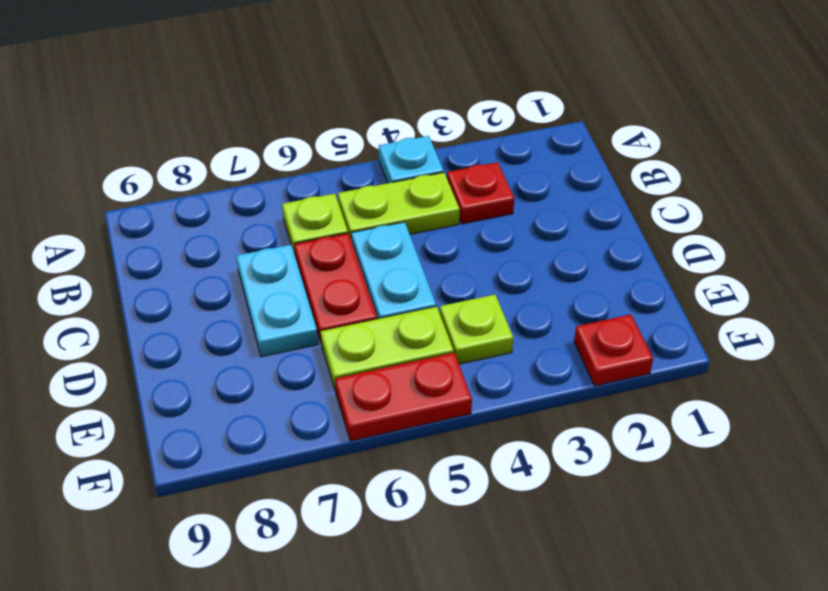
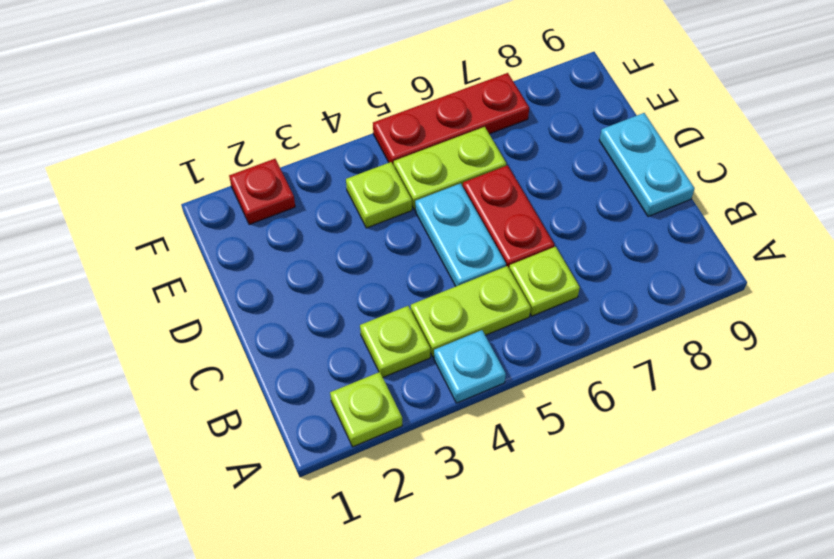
none -> lime 1x1 plate [330,372,402,447]
red 1x1 plate [447,162,514,224] -> lime 1x1 plate [360,306,430,377]
cyan 1x2 plate [236,245,318,357] -> cyan 1x2 plate moved to [599,113,695,217]
red 1x2 plate [335,353,472,441] -> red 1x3 plate [373,73,529,165]

